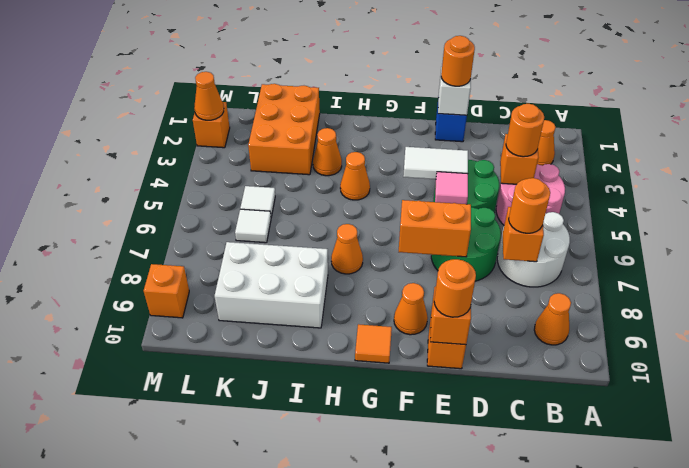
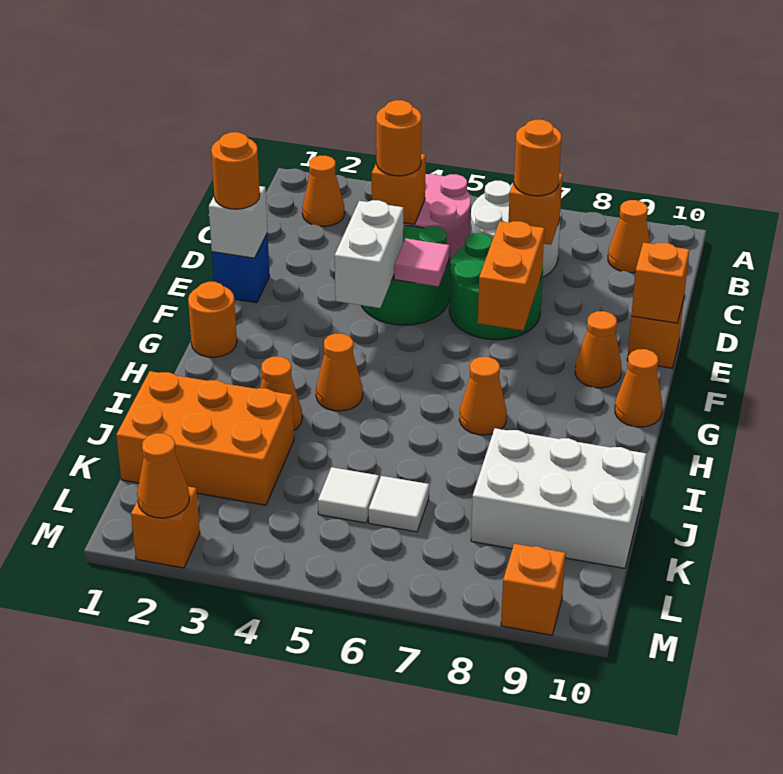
white 1x2 tile [403,147,468,179] -> white 1x2 brick [335,200,403,308]
orange 1x1 round brick [434,259,476,317] -> orange 1x1 round brick moved to [188,282,237,357]
orange 1x1 tile [355,324,392,363] -> orange 1x1 cone [615,349,662,427]
white 2x3 brick [215,242,328,328] -> white 2x3 brick turned to [471,428,646,568]

